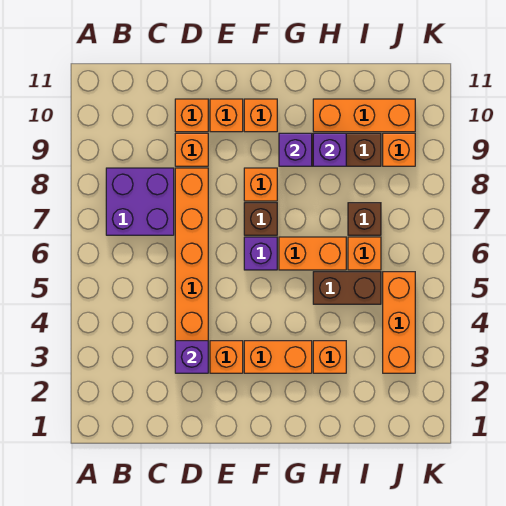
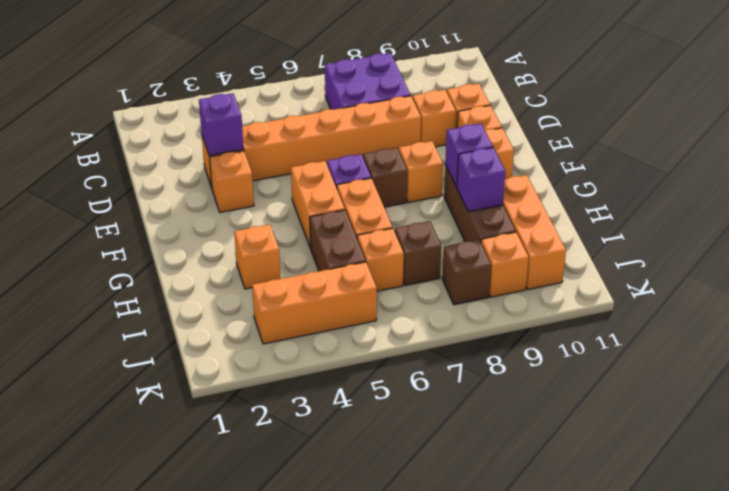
orange 1x2 brick [244,341,312,373] -> orange 1x2 brick moved to [291,161,345,248]
none -> brown 1x1 brick [442,240,491,305]

